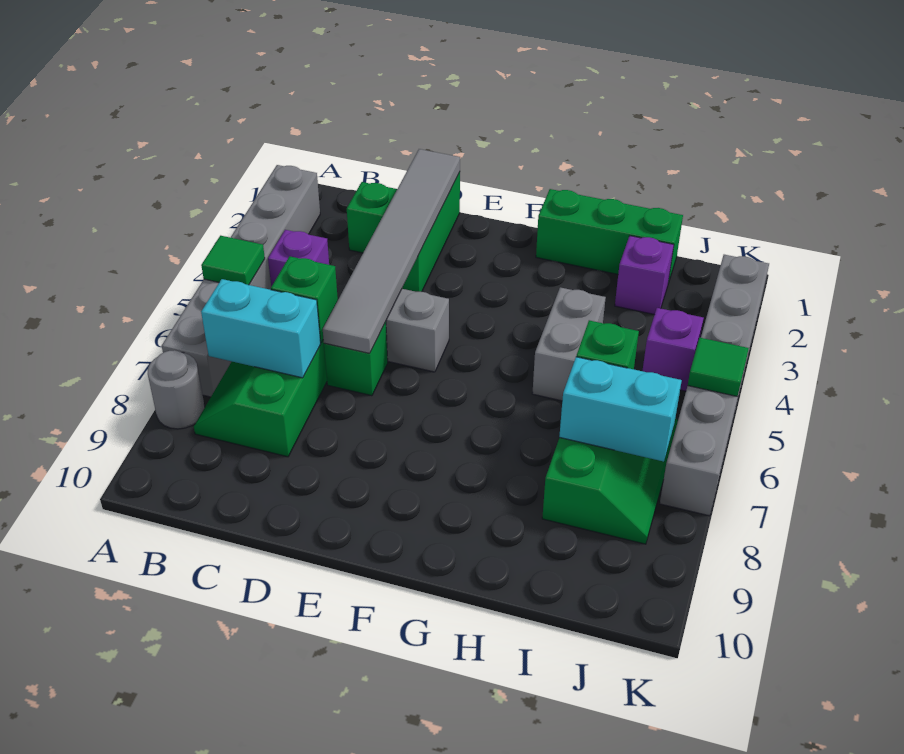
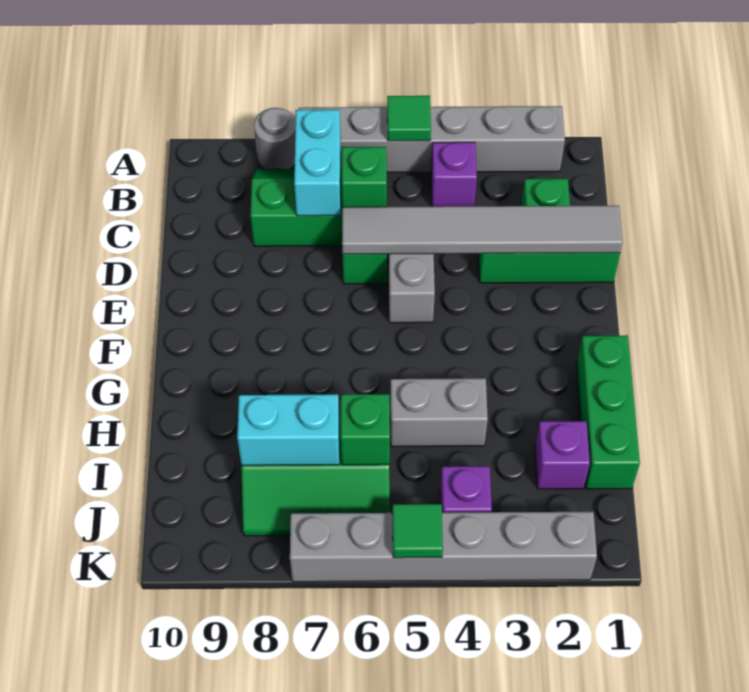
cyan 1x2 brick [559,357,682,462] -> cyan 1x2 brick turned to [237,394,339,465]

